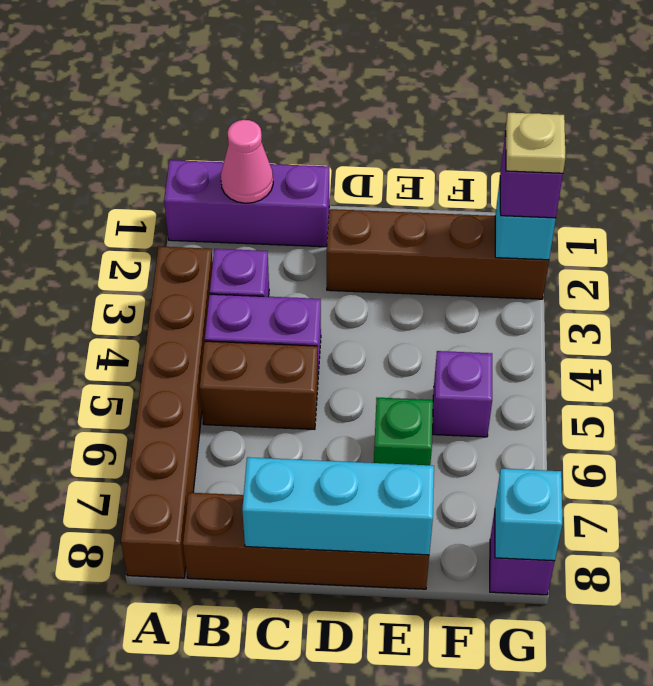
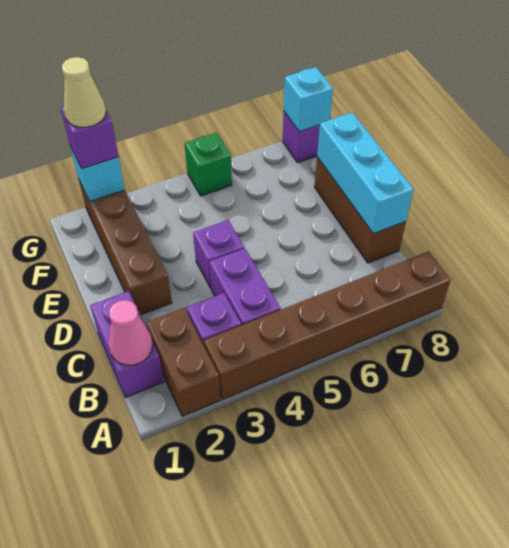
purple 1x3 brick [164,160,329,247] -> purple 1x2 brick [90,291,164,398]
brown 1x2 brick [200,341,318,429] -> brown 1x2 brick moved to [146,308,221,416]
brown 1x4 brick [183,493,429,589] -> brown 1x3 brick [314,157,406,263]
green 1x1 brick [374,398,433,465] -> green 1x1 brick moved to [185,133,232,196]
purple 1x1 brick [433,351,492,437] -> purple 1x1 brick moved to [193,220,244,288]
tan 1x1 plate [506,113,565,173] -> tan 1x1 cone [62,57,106,127]

